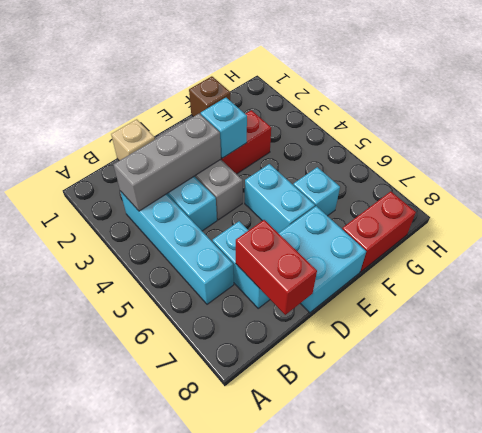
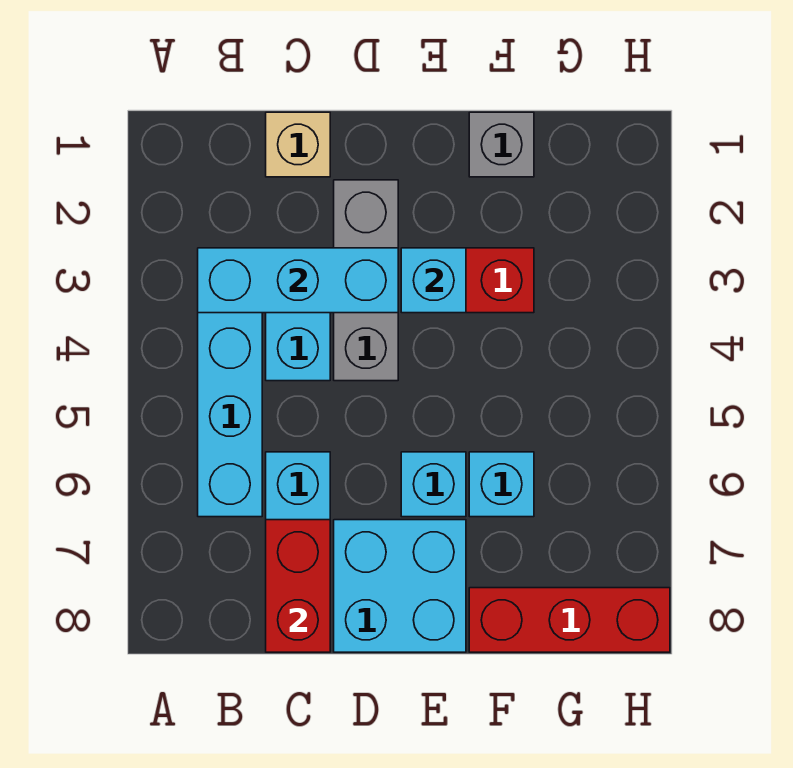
grey 1x3 brick [113,114,221,211] -> cyan 1x3 brick [198,248,398,313]
cyan 1x2 brick [245,164,315,233] -> cyan 1x1 brick [401,452,466,517]
brown 1x1 brick [189,76,230,117] -> grey 1x1 brick [469,112,534,177]
red 1x2 brick [342,191,416,272] -> red 1x3 brick [469,588,670,652]

